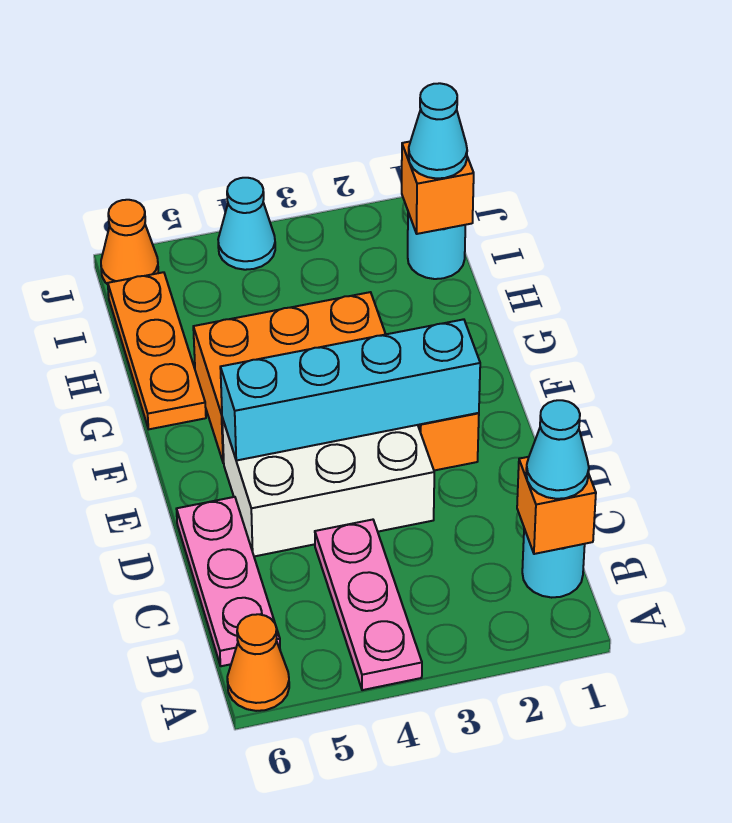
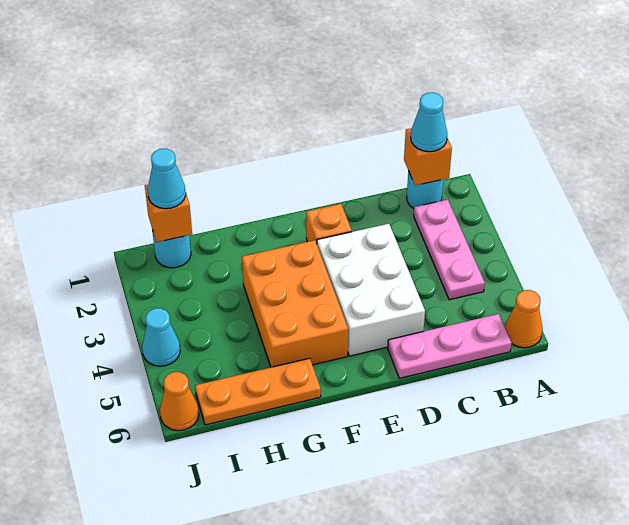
pink 1x3 plate [315,520,422,690] -> pink 1x3 plate turned to [414,199,485,300]
cyan 1x4 brick [220,319,480,461] -> none

